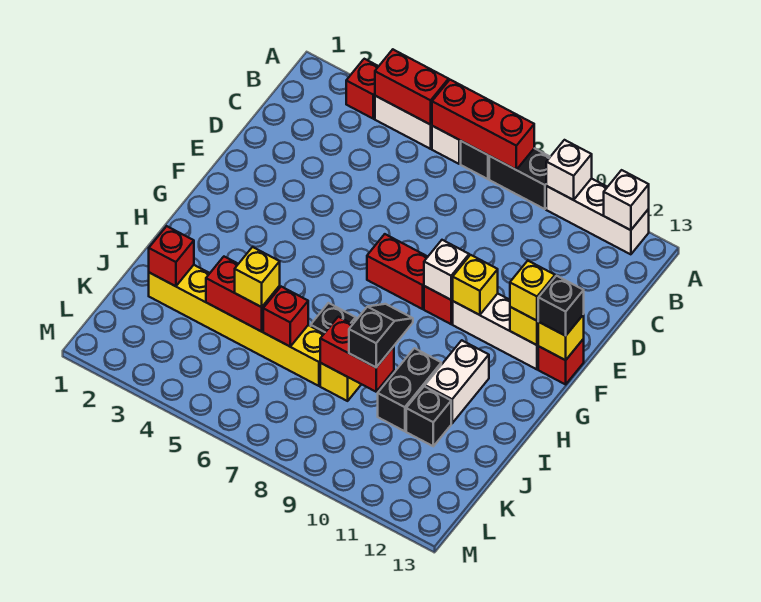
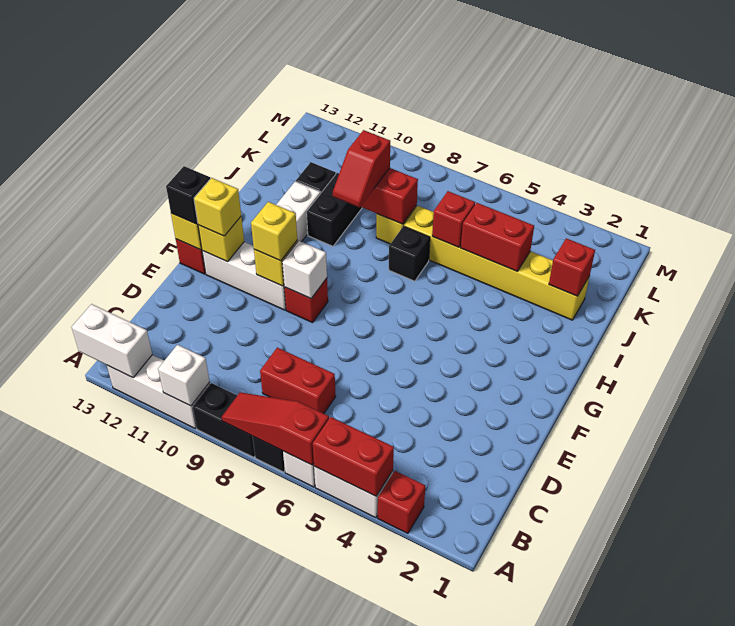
red 1x3 brick [432,80,534,170] -> red 1x3 slope [222,392,329,465]
white 1x1 brick [604,170,649,230] -> white 1x2 brick [72,304,152,378]
red 1x2 brick [367,234,428,309] -> red 1x2 brick moved to [260,348,336,414]
black 1x2 slope [349,304,413,367] -> red 1x2 slope [333,130,390,207]
yellow 1x1 brick [235,247,280,307] -> yellow 1x1 brick moved to [251,202,297,261]

